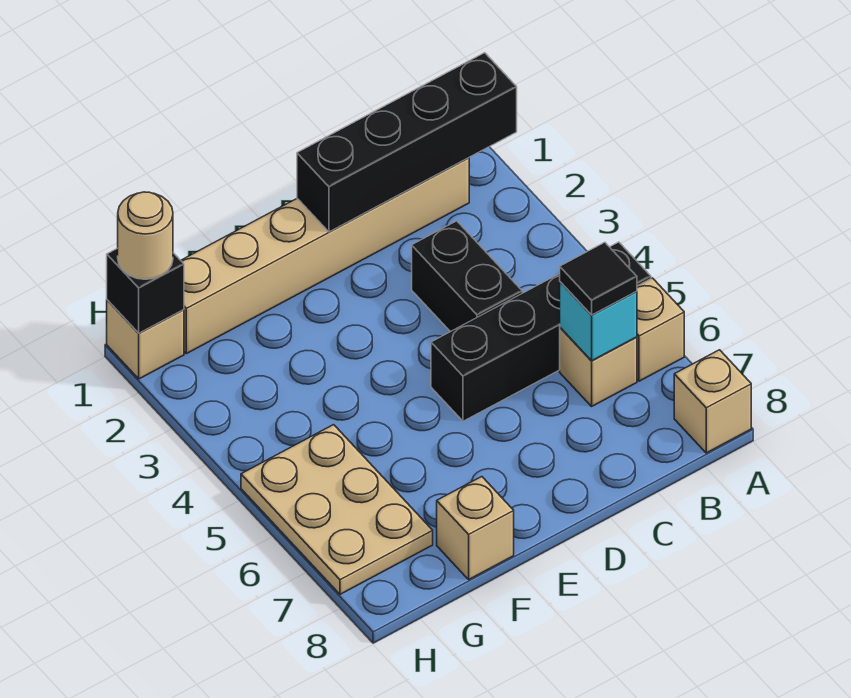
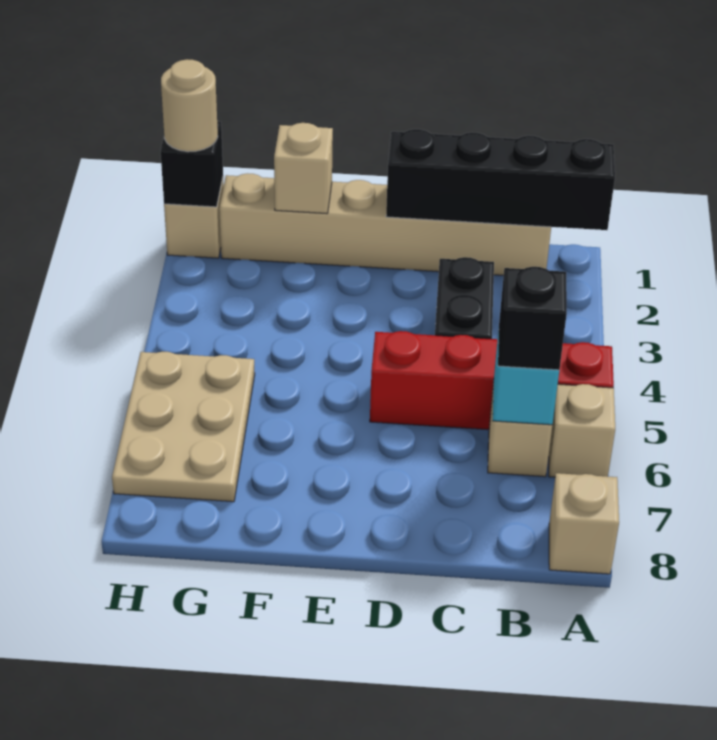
black 1x4 brick [431,242,651,421] -> red 1x4 brick [370,331,614,430]
black 1x1 tile [560,242,637,315] -> black 1x1 brick [498,267,567,370]
tan 1x1 brick [437,477,514,579] -> tan 1x1 brick moved to [274,123,333,214]

